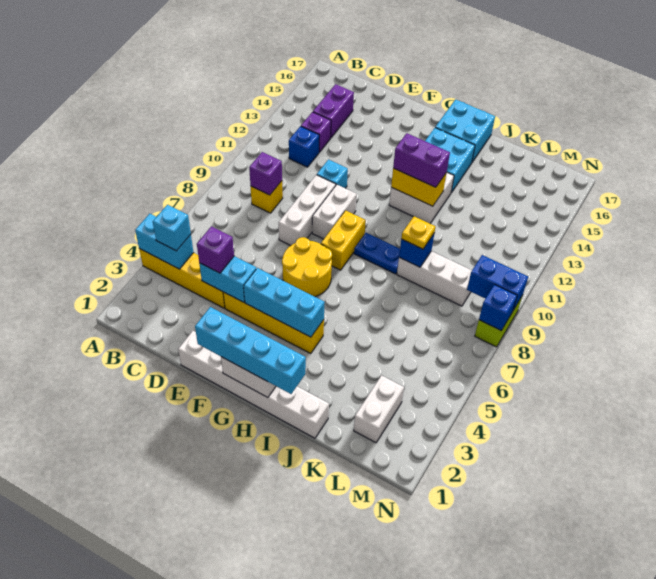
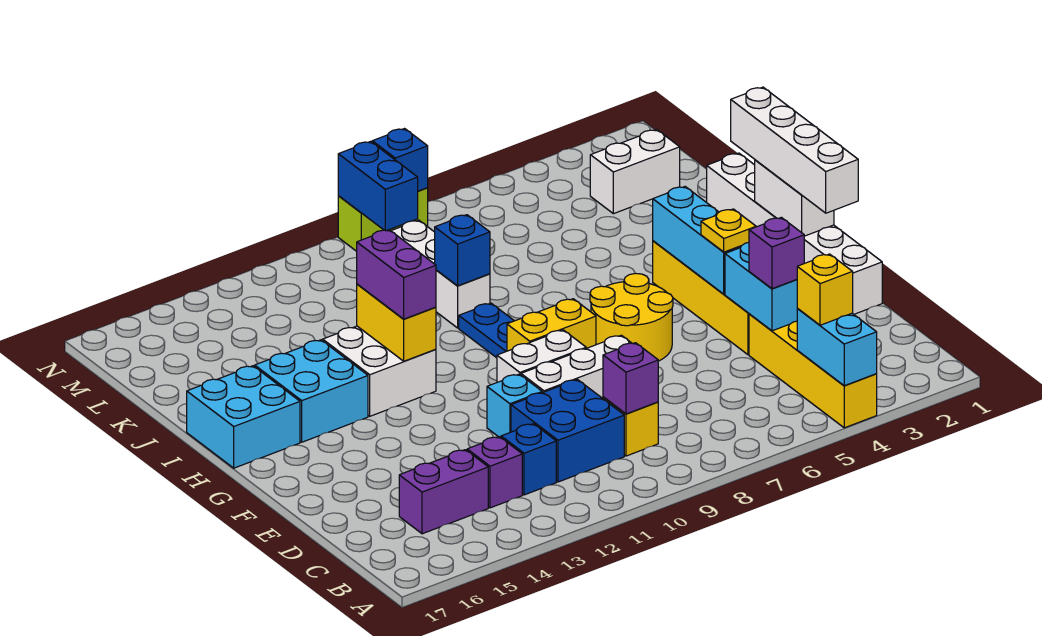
cyan 1x1 brick [153,205,191,251] -> yellow 1x1 brick [797,254,853,325]
none -> blue 2x2 brick [511,380,624,482]
cyan 1x4 brick [195,307,306,394] -> white 1x4 brick [731,87,858,213]
yellow 1x1 plate [401,216,436,249] -> yellow 1x1 plate moved to [701,209,756,252]

